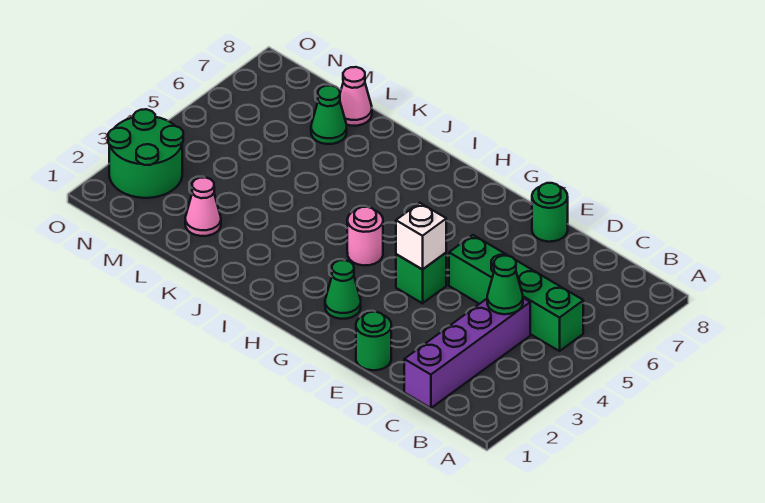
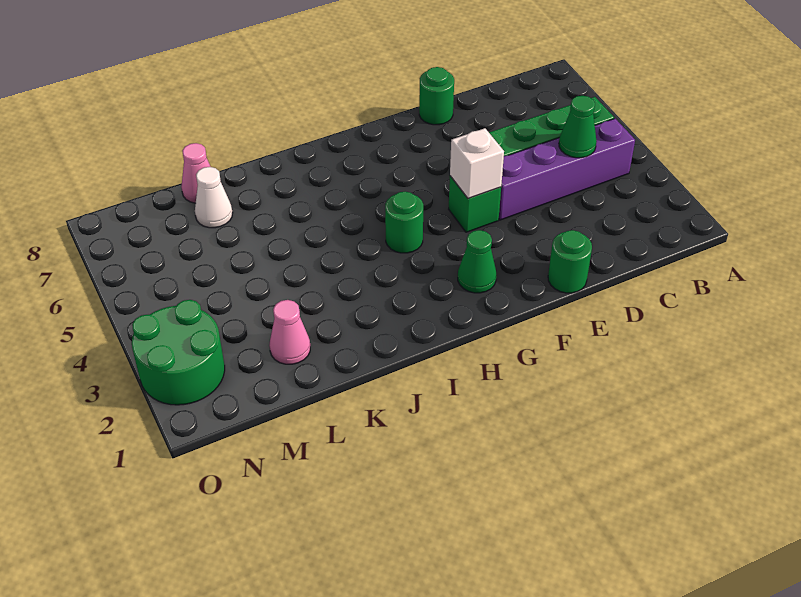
purple 1x4 brick [404,298,530,408] -> purple 1x4 brick turned to [499,119,635,220]
pink 1x1 round brick [347,207,383,266] -> green 1x1 round brick [385,192,423,253]
green 1x1 cone [311,86,347,144] -> white 1x1 cone [195,167,233,228]

